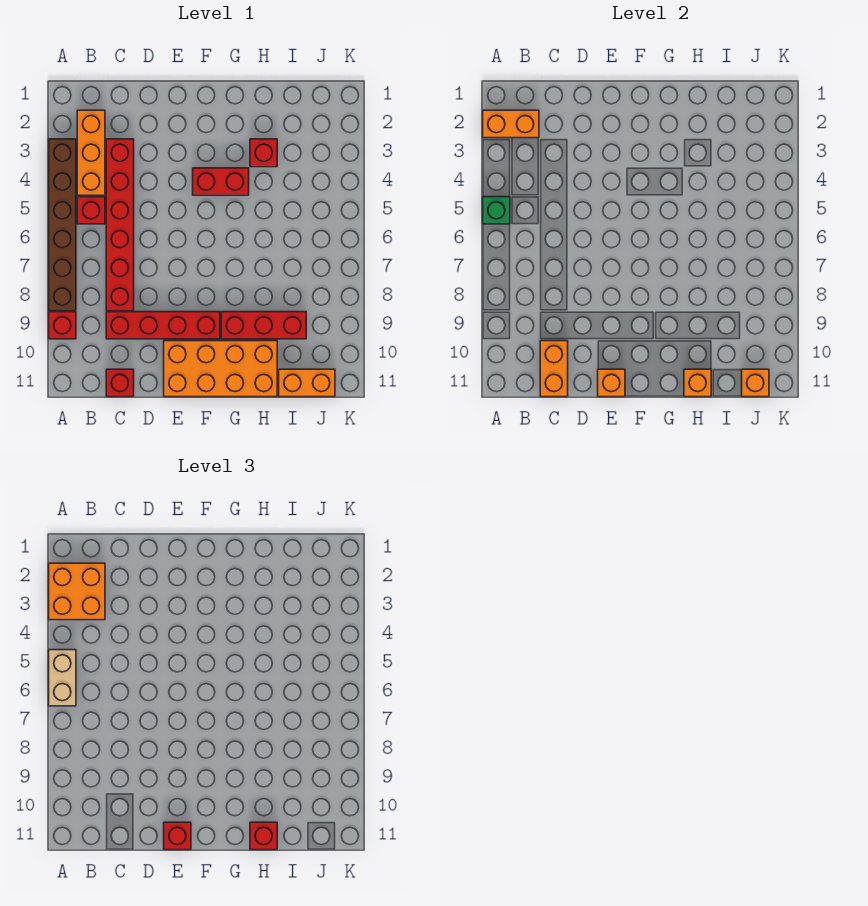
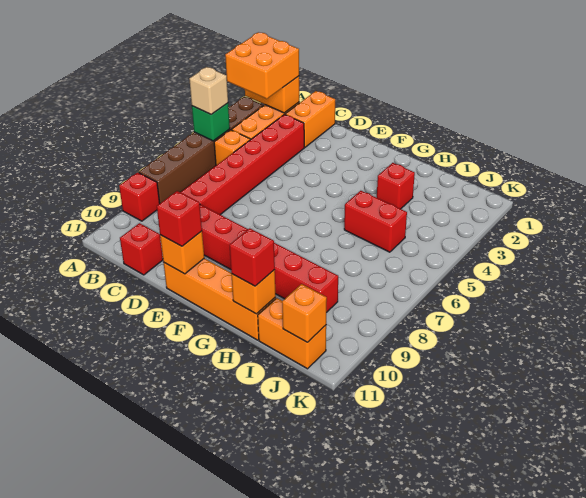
tan 1x2 brick [49,650,76,706] -> tan 1x1 brick [189,67,228,114]
red 1x1 brick [77,197,105,224] -> orange 1x1 brick [214,130,250,165]
orange 1x2 brick [540,341,568,397] -> orange 1x2 brick moved to [285,91,335,147]
orange 2x4 brick [164,341,277,397] -> orange 1x4 brick [164,259,276,340]
red 1x2 brick [193,168,249,195] -> red 1x2 brick moved to [344,191,407,252]

